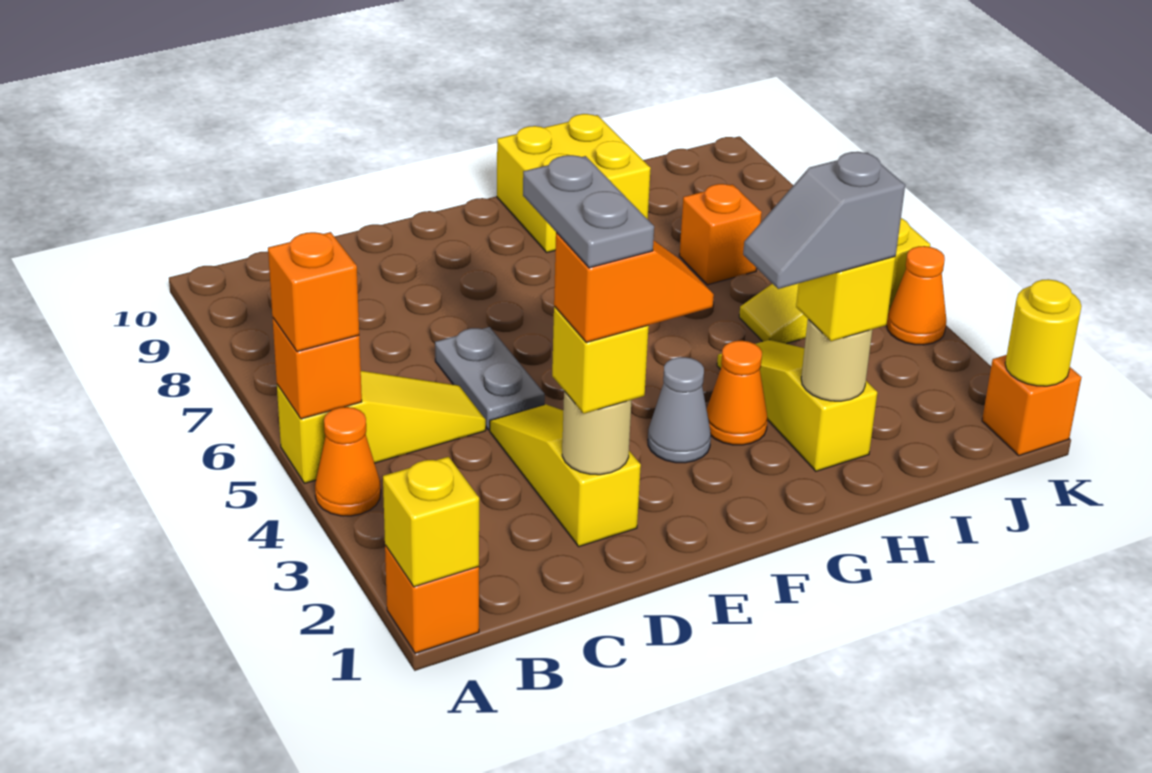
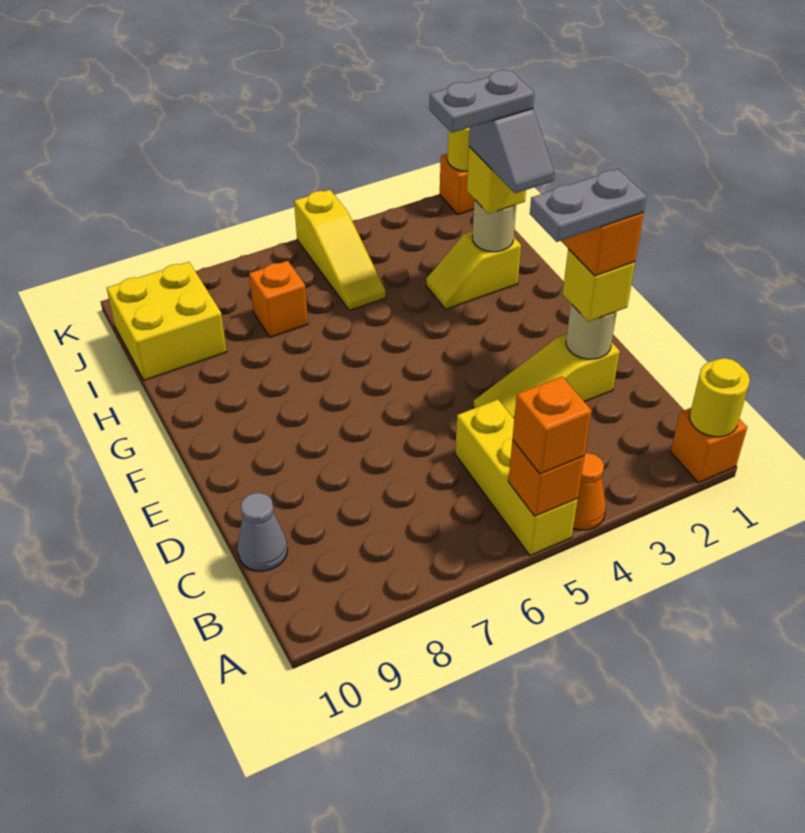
yellow 1x1 brick [383,457,479,587] -> yellow 1x1 round brick [689,358,750,437]
yellow 1x3 slope [277,371,486,483] -> yellow 1x3 brick [455,399,578,556]
grey 1x2 plate [435,327,545,430] -> grey 1x2 plate moved to [429,70,534,133]
grey 1x1 cone [648,357,711,463] -> grey 1x1 cone moved to [237,493,287,571]
orange 1x1 cone [707,341,768,445] -> none
yellow 2x2 brick [497,114,651,252] -> yellow 2x2 brick moved to [107,262,227,380]
yellow 1x3 slope [717,340,877,471] -> yellow 1x2 slope [426,231,521,309]
orange 1x1 cone [887,246,946,345] -> none

